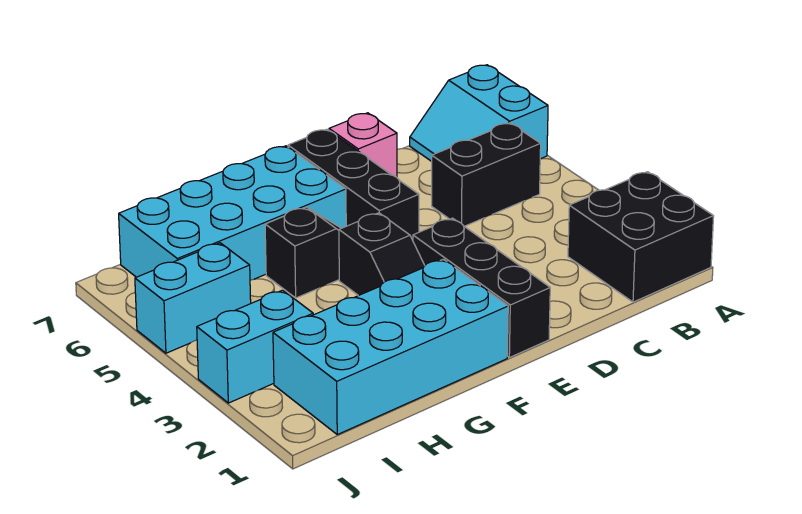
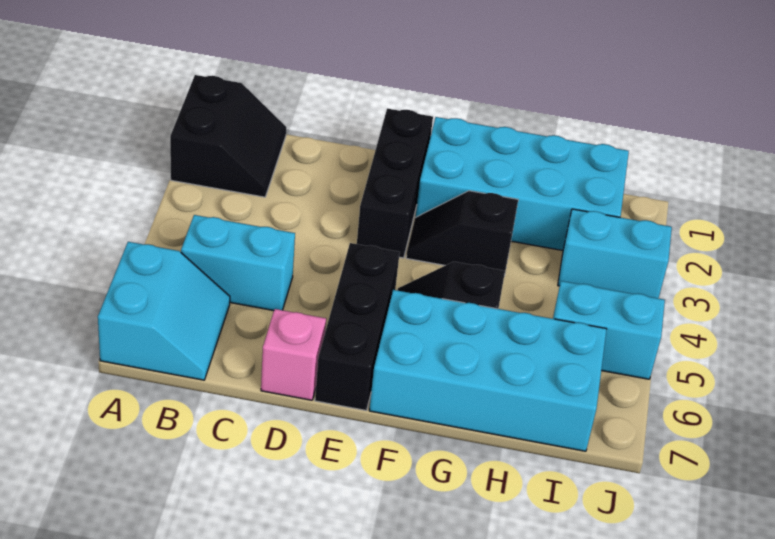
black 2x2 brick [568,172,714,302] -> black 2x2 slope [170,75,286,197]
black 1x2 brick [432,123,541,226] -> cyan 1x2 brick [181,215,295,311]
black 1x2 slope [339,213,425,296] -> black 1x2 slope turned to [406,191,518,276]

